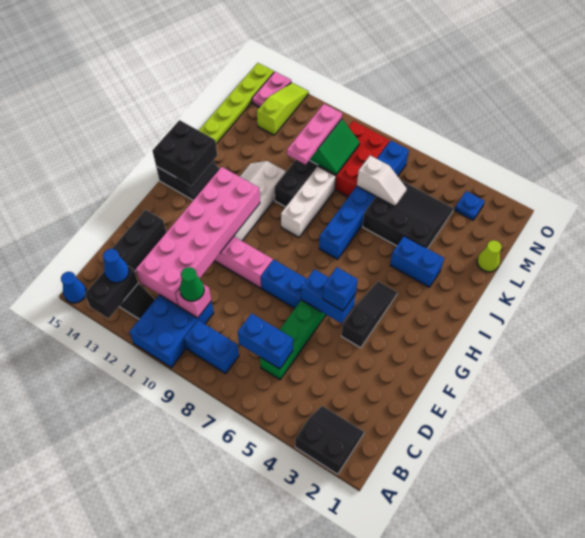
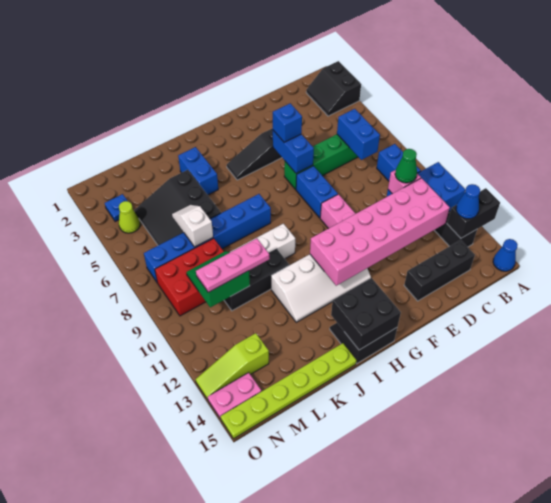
lime 1x1 cone [477,240,502,272] -> lime 1x1 cone moved to [119,201,140,233]

